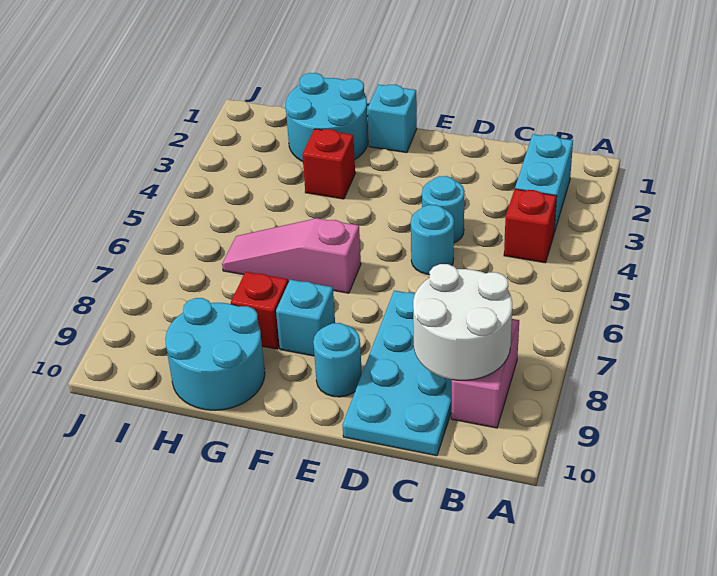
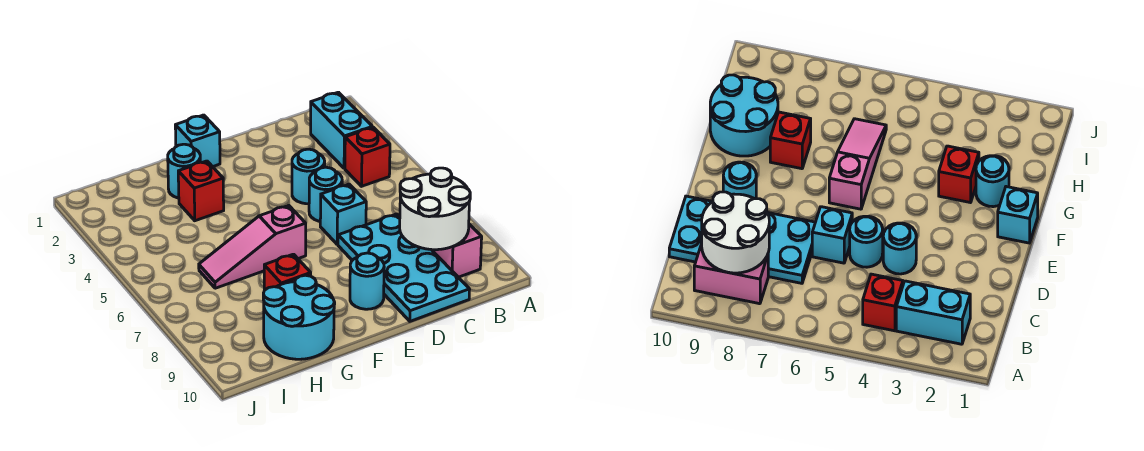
cyan 1x1 brick [276,280,335,356] -> cyan 1x1 brick moved to [320,184,366,244]
cyan 2x2 round brick [286,73,368,162] -> cyan 1x1 round brick [168,144,200,198]

